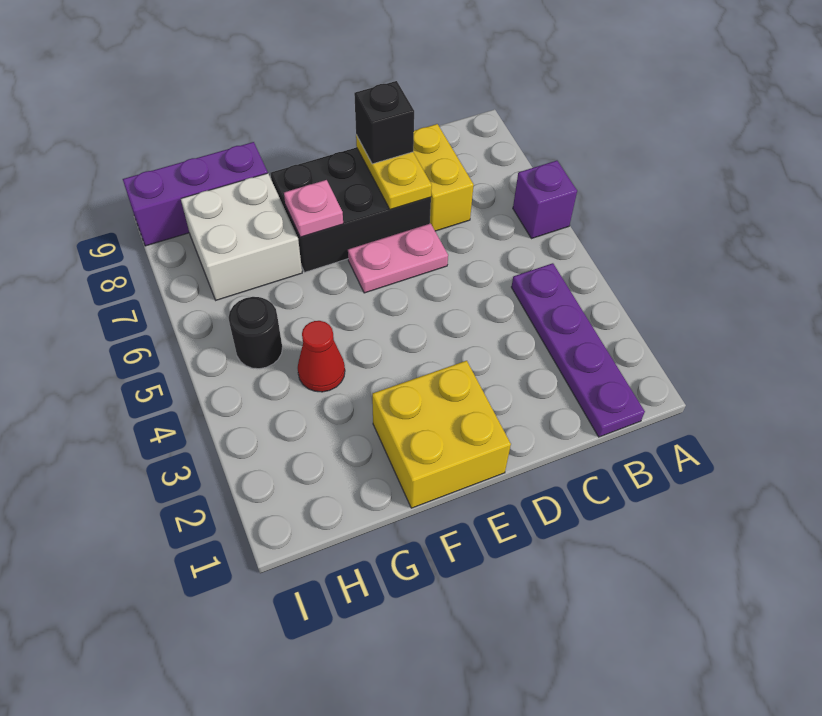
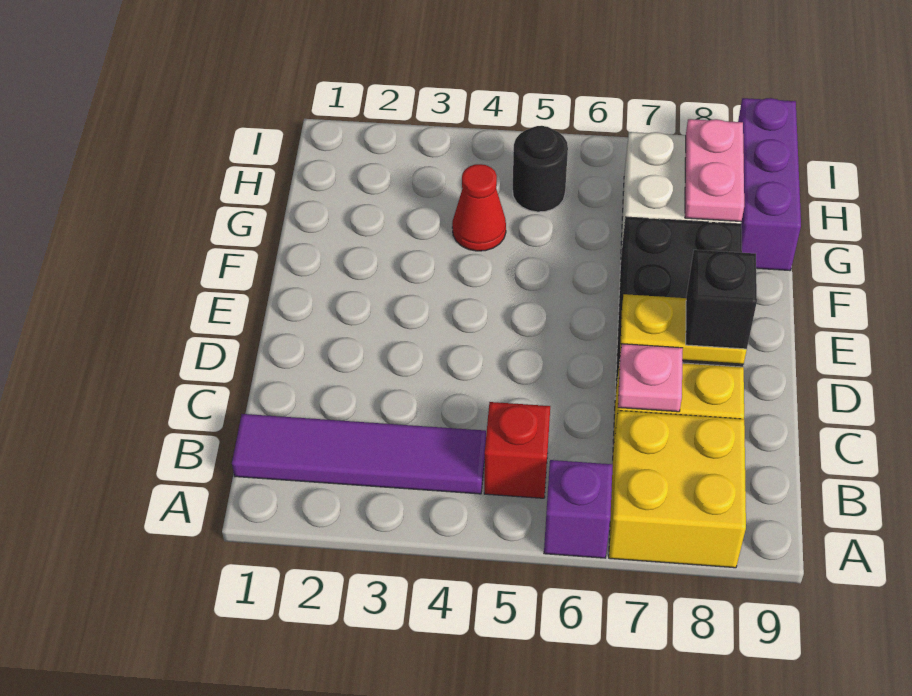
purple 1x4 plate [512,263,645,437] -> purple 1x4 tile [232,414,486,494]
none -> red 1x1 brick [484,402,550,498]
pink 1x2 plate [348,223,448,293] -> pink 1x2 plate moved to [685,119,744,221]
yellow 2x2 brick [372,361,511,508] -> yellow 2x2 brick moved to [609,411,746,568]
pink 1x1 plate [284,180,343,237] -> pink 1x1 plate moved to [618,344,683,412]

